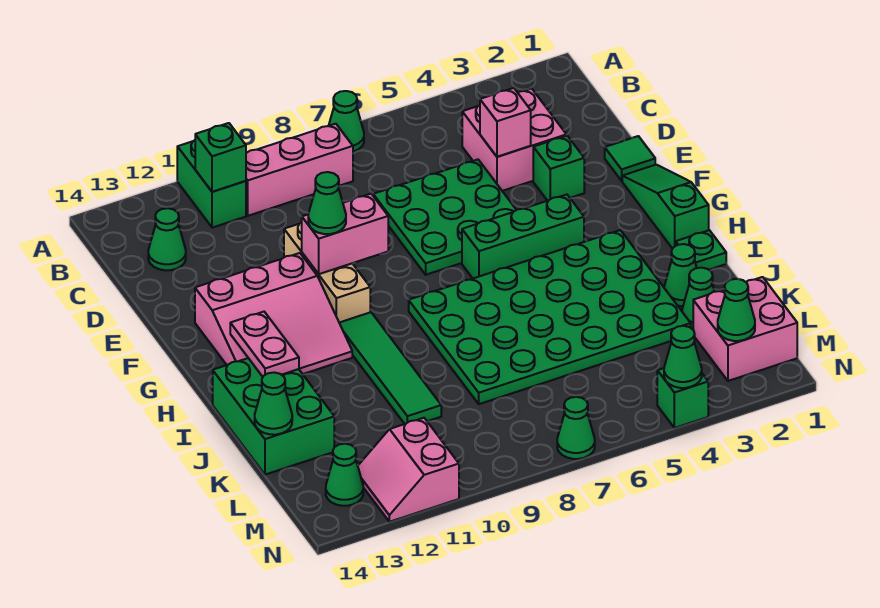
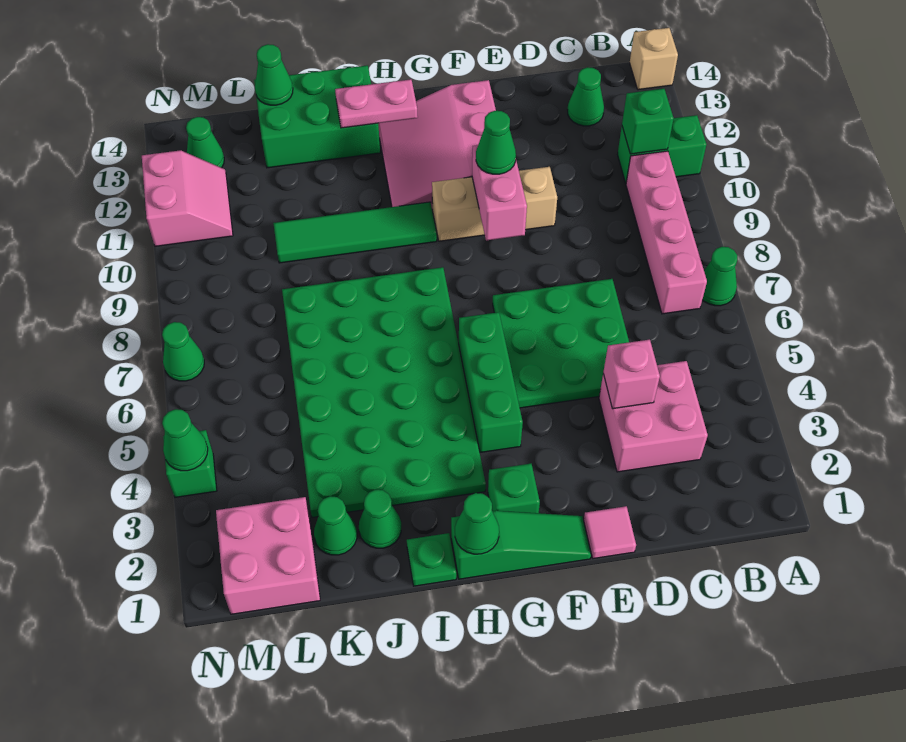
none -> tan 1x1 brick [630,28,678,90]
pink 1x3 brick [246,124,353,216] -> pink 1x4 brick [626,151,707,314]
green 1x1 tile [605,136,655,181] -> pink 1x1 tile [584,506,636,559]
green 1x1 brick [533,136,584,201] -> green 1x1 brick moved to [488,464,540,513]
green 1x1 cone [718,279,755,341] -> green 1x1 cone moved to [455,493,499,554]
pink 2x2 slope [358,418,459,522] -> pink 2x2 slope turned to [142,150,233,246]

